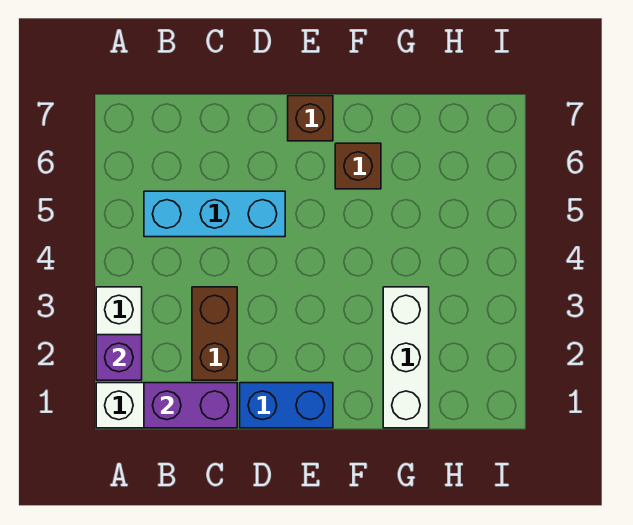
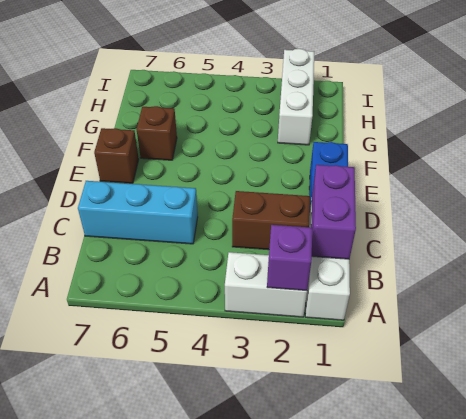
cyan 1x3 brick [144,191,285,237] -> cyan 1x3 brick turned to [78,181,198,244]
white 1x3 brick [383,287,429,428] -> white 1x3 brick turned to [278,49,314,145]

